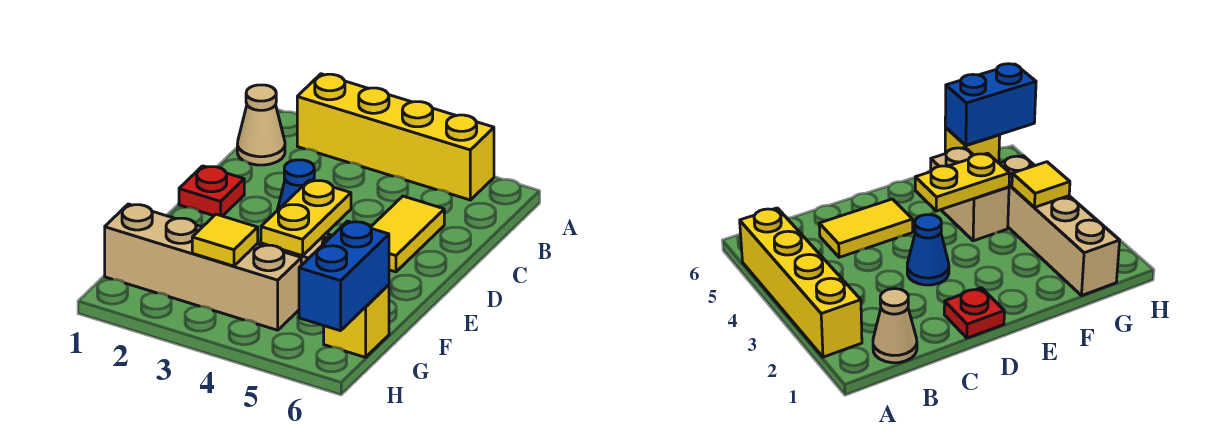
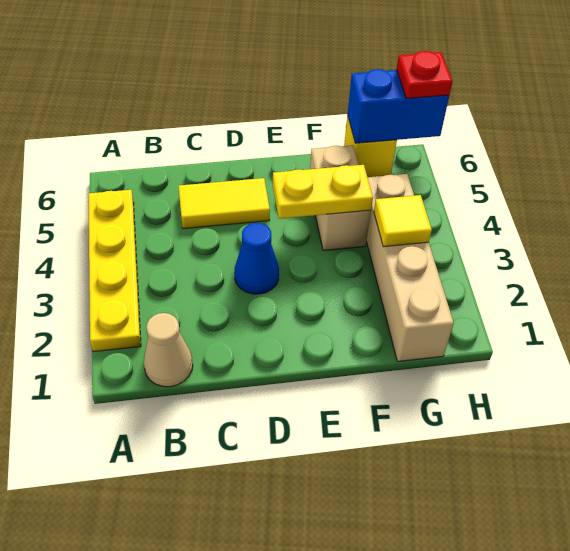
yellow 1x4 brick [297,74,494,200] -> yellow 1x4 plate [88,190,141,352]
red 1x1 plate [179,166,244,216] -> red 1x1 plate moved to [397,51,452,98]

